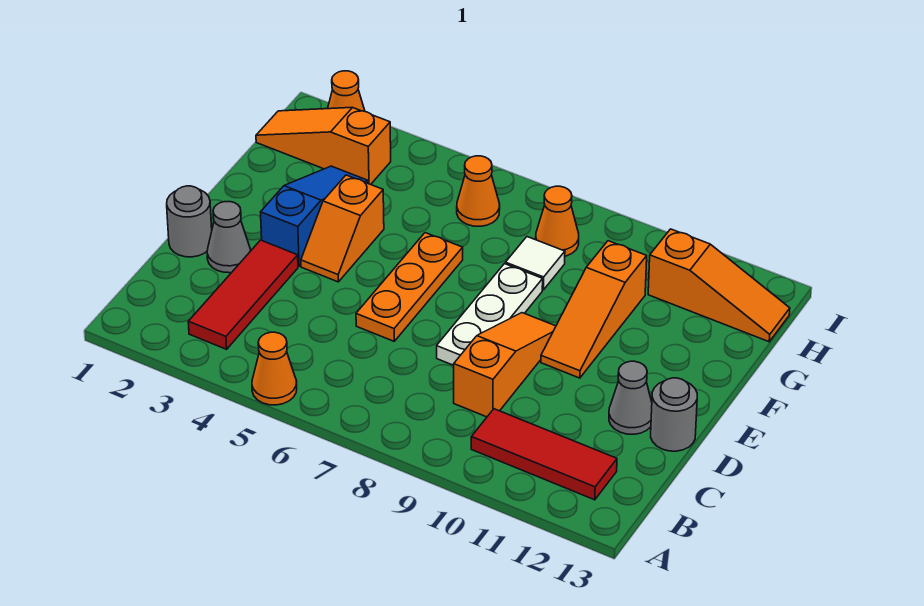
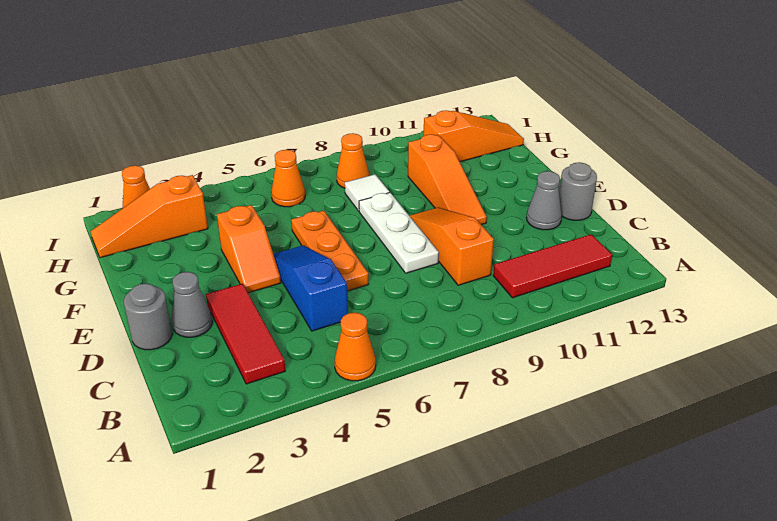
blue 1x3 slope [261,166,368,266] -> blue 1x3 slope moved to [273,245,348,331]

